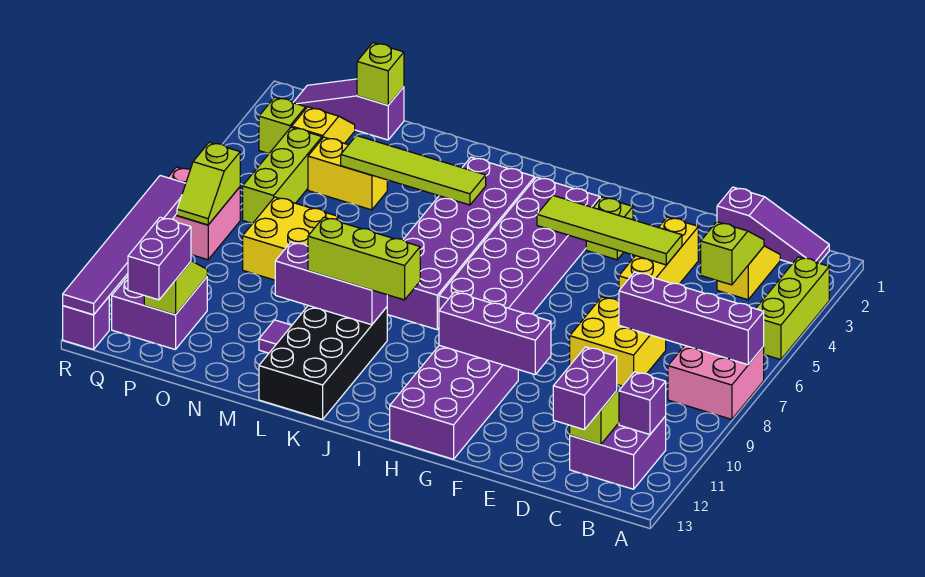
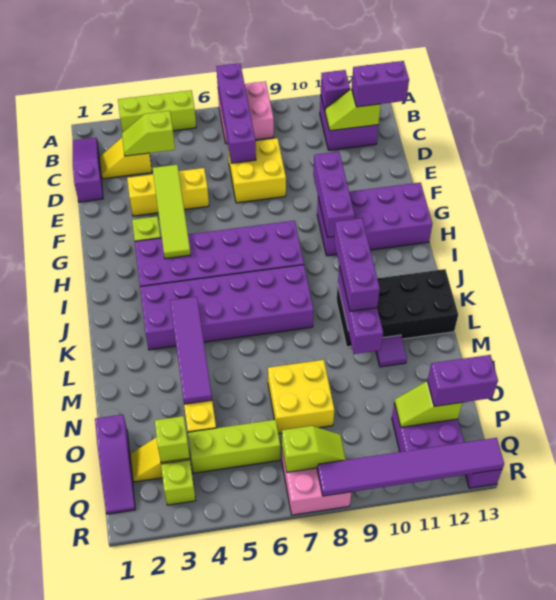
lime 1x3 brick [308,217,420,300] -> purple 1x3 brick [334,218,380,311]
lime 1x4 tile [341,136,486,205] -> purple 1x4 tile [170,297,212,404]
lime 1x1 brick [357,43,404,105] -> lime 1x1 brick moved to [155,416,190,462]

